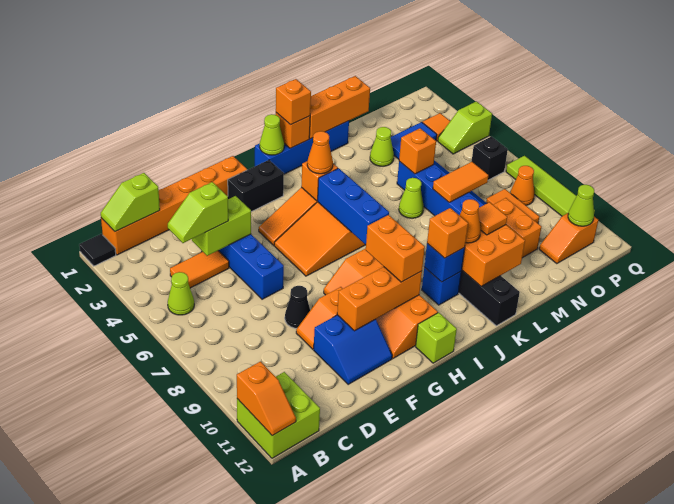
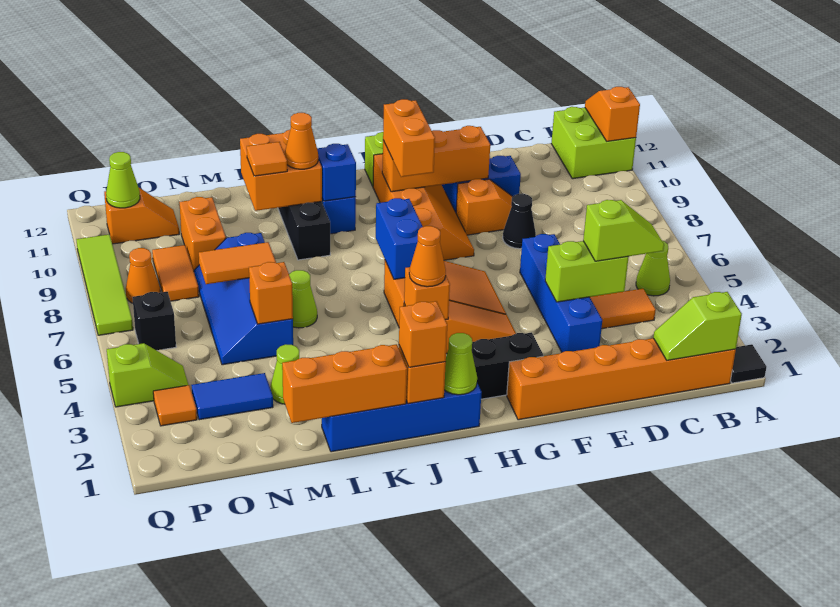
lime 1x2 slope [101,173,160,232] -> lime 1x2 slope turned to [653,292,742,360]
blue 1x3 brick [318,168,389,245] -> blue 1x2 brick [376,198,423,279]
orange 1x1 brick [427,208,468,258] -> none

